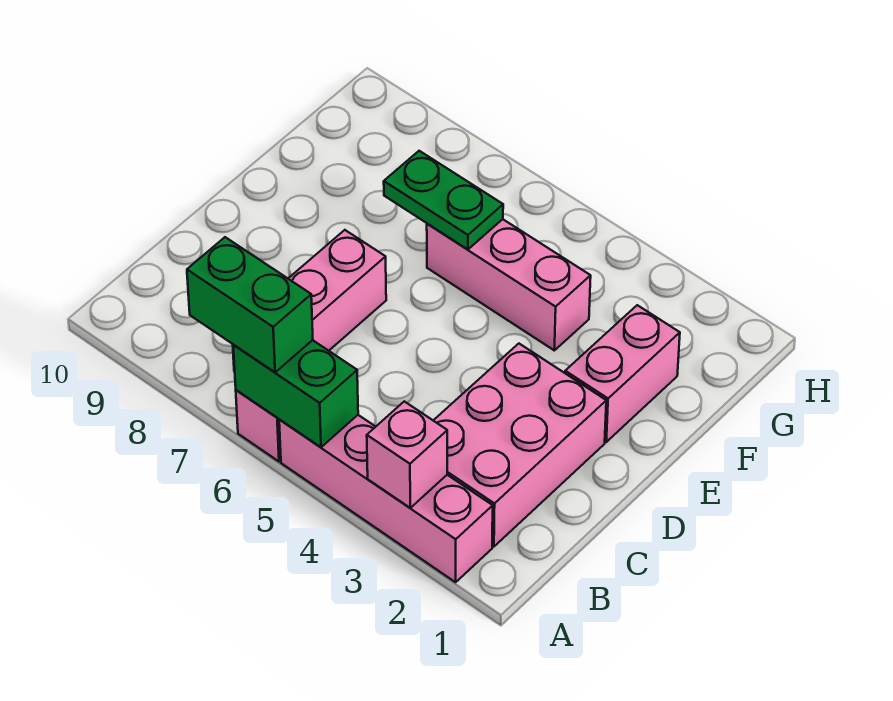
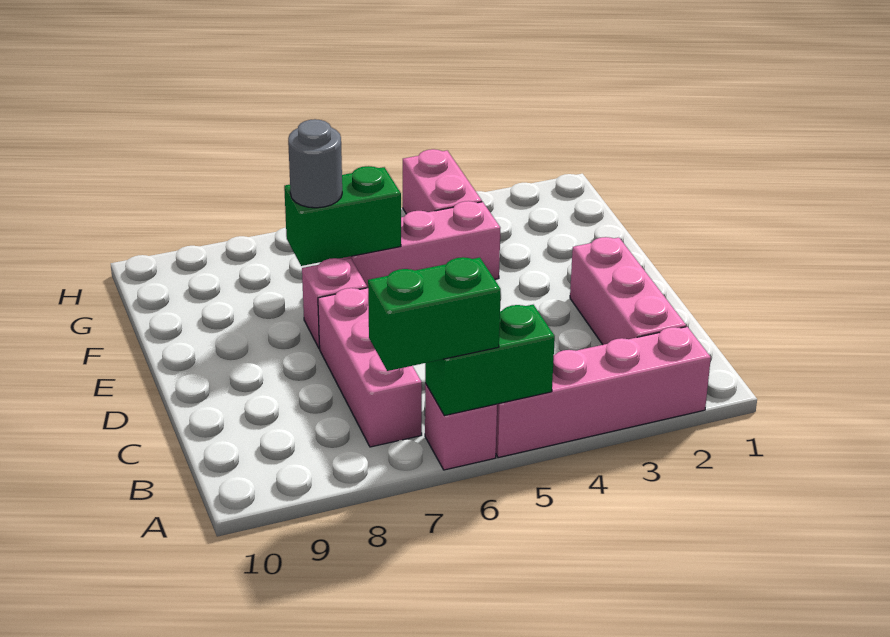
pink 1x1 brick [367,401,447,508] -> pink 1x1 brick moved to [302,258,367,349]
pink 2x3 brick [433,344,606,547] -> pink 1x3 brick [570,237,686,345]
pink 1x2 brick [565,305,680,442] -> pink 1x2 brick moved to [403,149,482,214]
green 1x2 plate [384,151,503,249] -> green 1x2 brick [284,166,401,266]
none -> grey 1x1 round brick [288,119,342,208]

